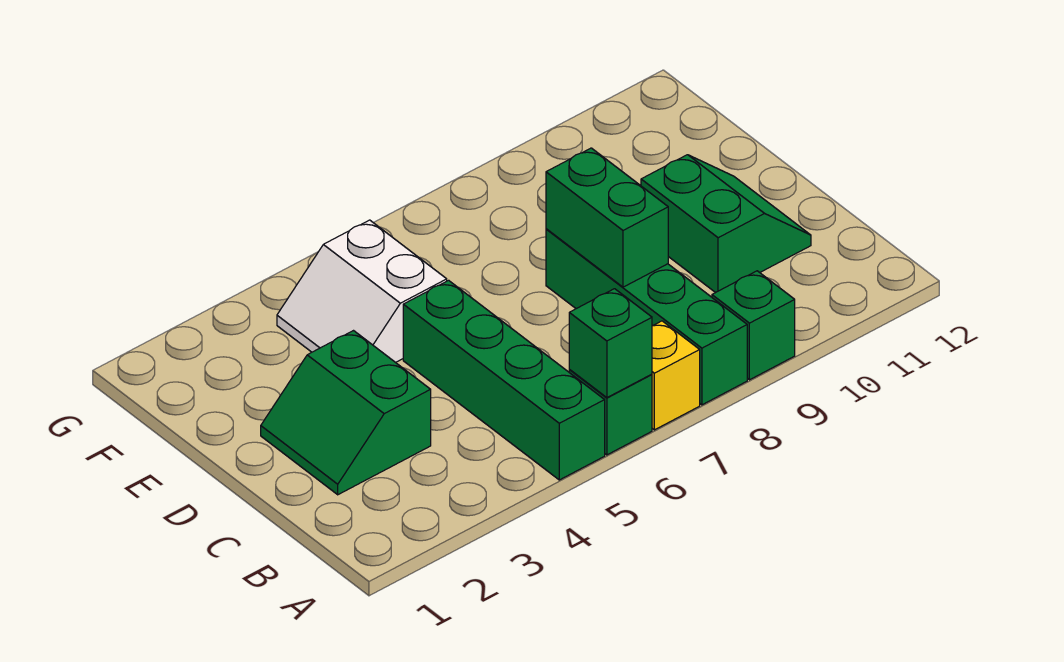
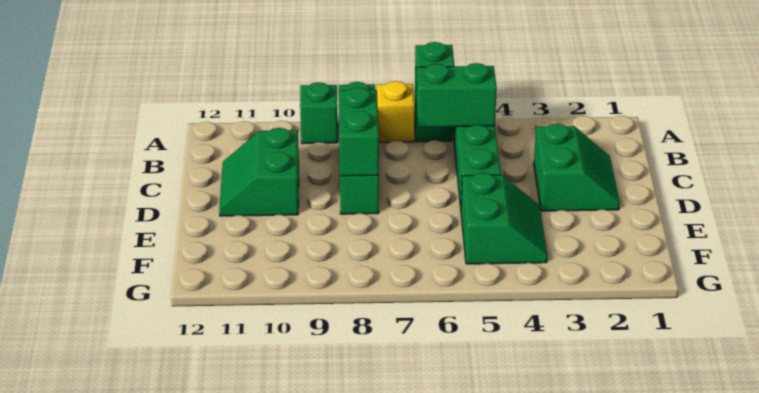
none -> green 1x2 brick [416,63,497,127]
white 2x2 slope [277,220,447,363] -> green 2x2 slope [461,173,547,264]

